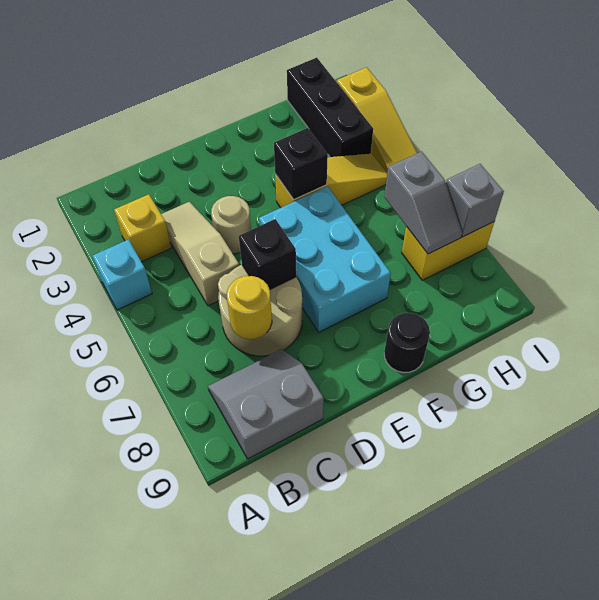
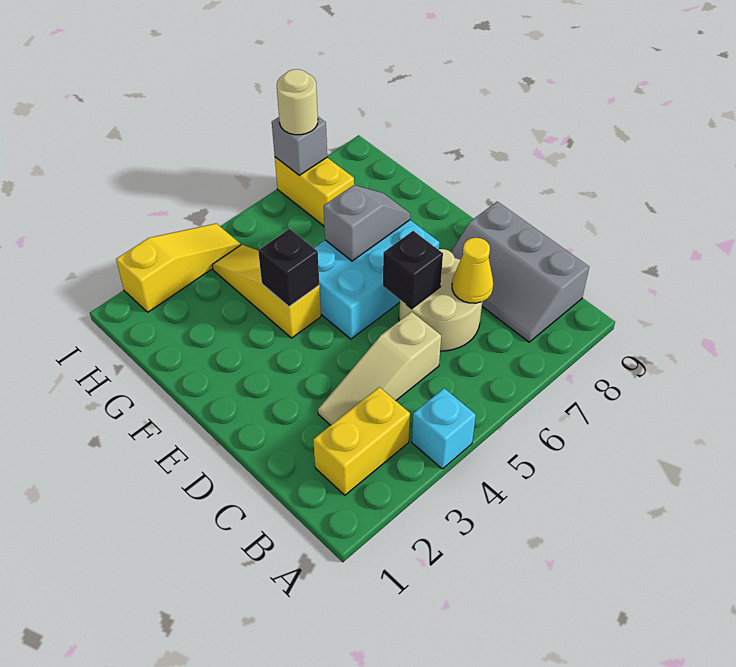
yellow 1x1 brick [114,194,171,262] -> yellow 1x2 brick [313,387,410,495]
grey 2x2 slope [208,349,324,459] -> grey 2x3 slope [451,202,589,342]
yellow 1x1 round brick [227,276,272,339] -> yellow 1x1 cone [452,238,493,303]
tan 1x1 round brick [211,196,251,254] -> tan 1x1 round brick moved to [277,69,318,135]
black 1x1 round brick [384,313,430,373] -> none
black 1x3 brick [287,58,373,157] -> none
grey 1x2 slope [384,152,462,254] -> grey 1x2 slope moved to [324,185,410,261]

